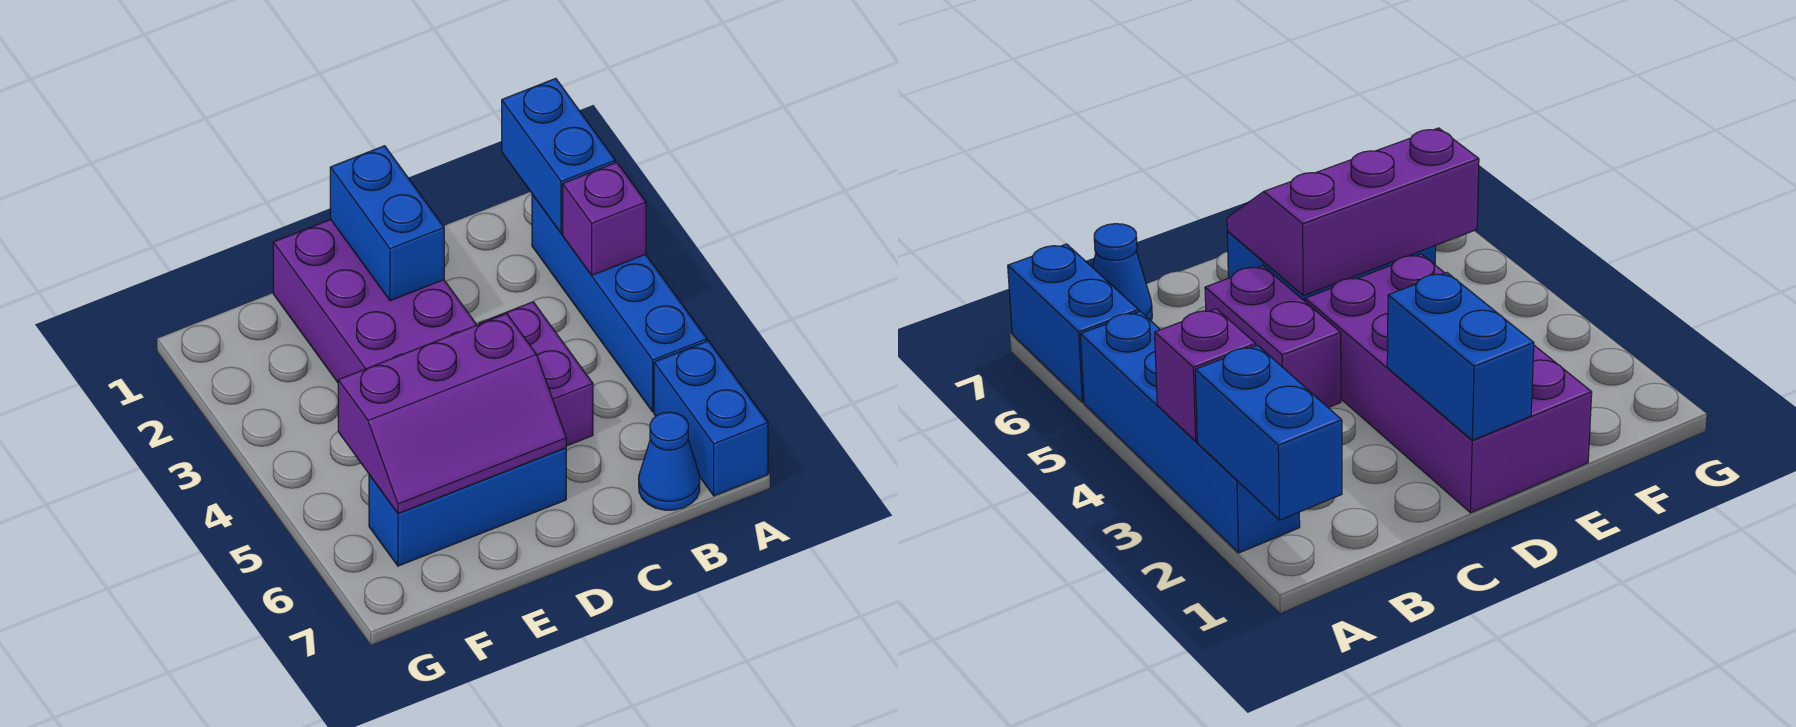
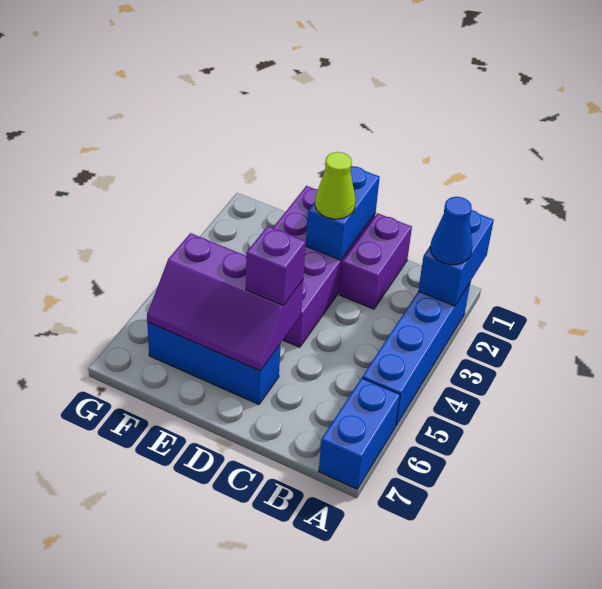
purple 1x1 brick [563,162,646,275] -> purple 1x1 brick moved to [246,226,306,305]
blue 1x1 cone [639,412,700,510] -> blue 1x1 cone moved to [430,197,472,265]
purple 1x2 brick [479,302,593,446] -> purple 1x2 brick moved to [339,213,412,309]
none -> lime 1x1 cone [315,152,355,219]

